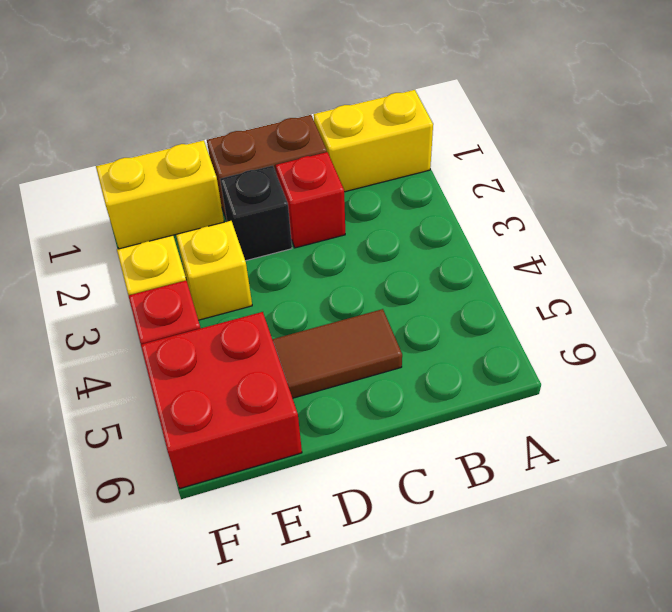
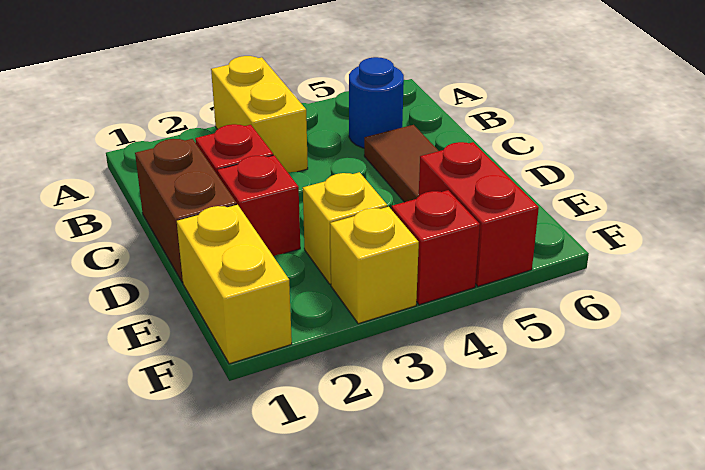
yellow 1x2 brick [314,90,433,192] -> yellow 1x2 brick moved to [211,56,308,173]
none -> blue 1x1 round brick [349,57,404,148]
black 1x1 brick [220,166,292,261] -> red 1x1 brick [217,155,300,256]
red 2x2 brick [141,312,302,488] -> red 1x2 brick [419,142,539,286]

